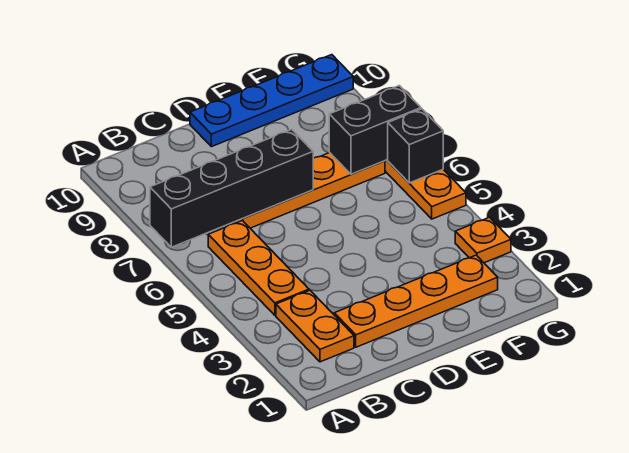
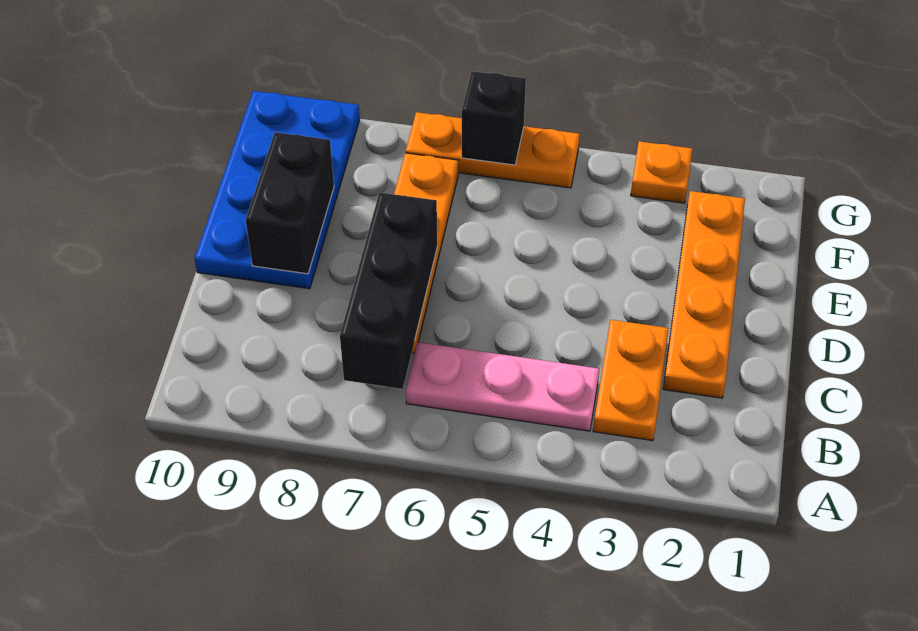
black 1x4 brick [150,129,313,247] -> black 1x3 brick [340,192,437,389]
orange 1x2 plate [276,290,354,362] -> orange 1x2 plate turned to [593,320,669,441]
orange 1x3 plate [208,221,309,315] -> pink 1x3 plate [406,342,599,431]
blue 1x4 plate [190,55,353,147] -> blue 2x4 plate [194,91,360,289]
black 1x2 brick [329,86,421,174] -> black 1x2 brick moved to [246,132,334,274]

